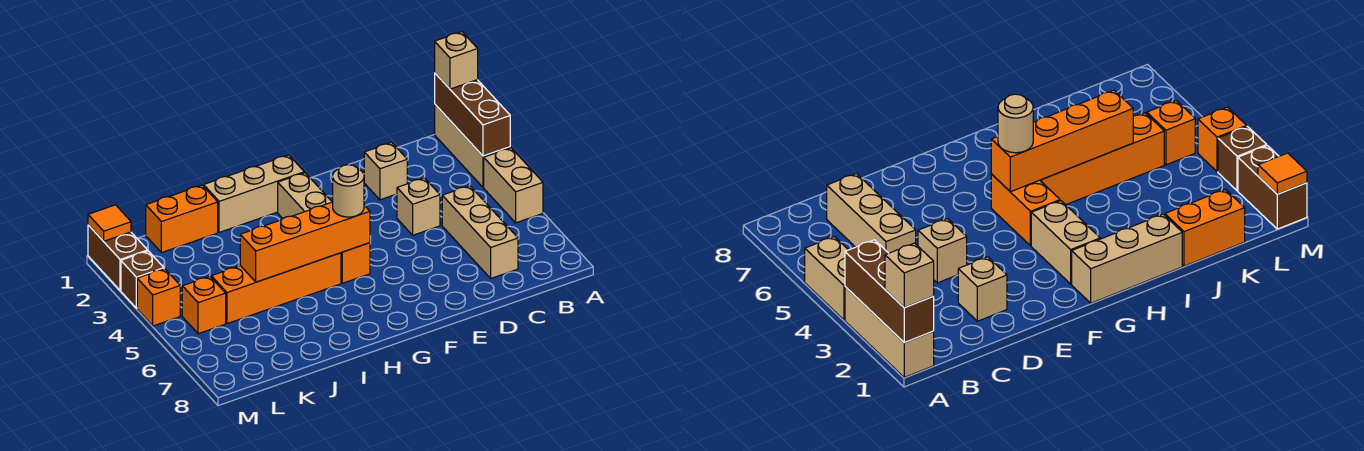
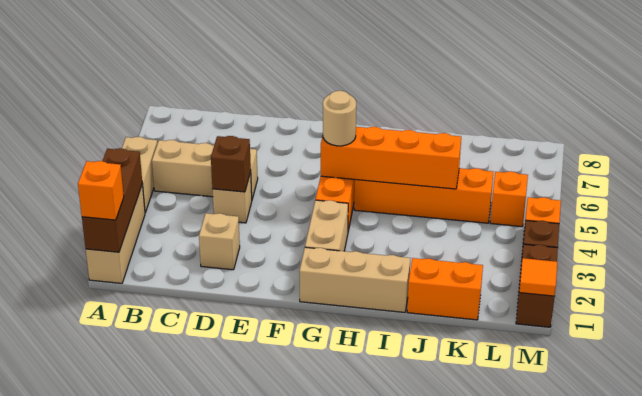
tan 1x1 brick [435,32,478,89] -> orange 1x1 brick [78,161,124,220]
tan 1x3 brick [442,186,518,278] -> tan 1x3 brick turned to [152,140,258,199]
none -> brown 1x1 brick [211,136,251,192]

